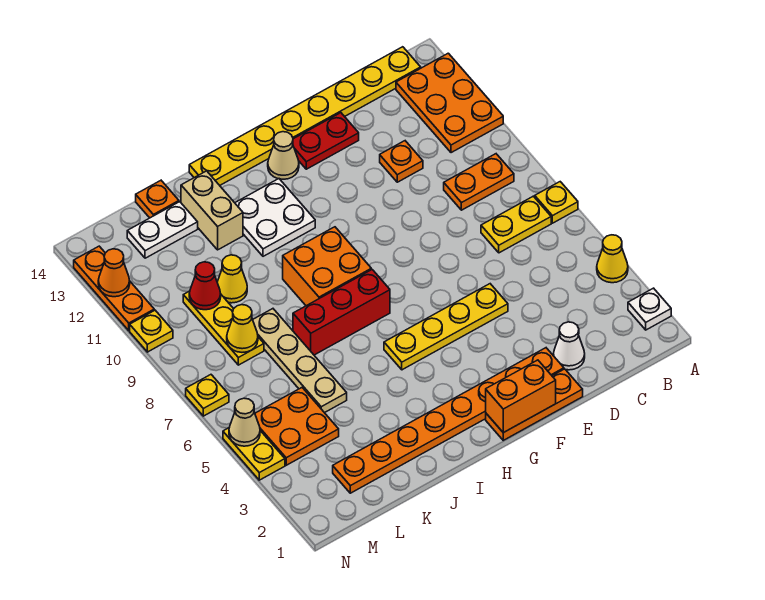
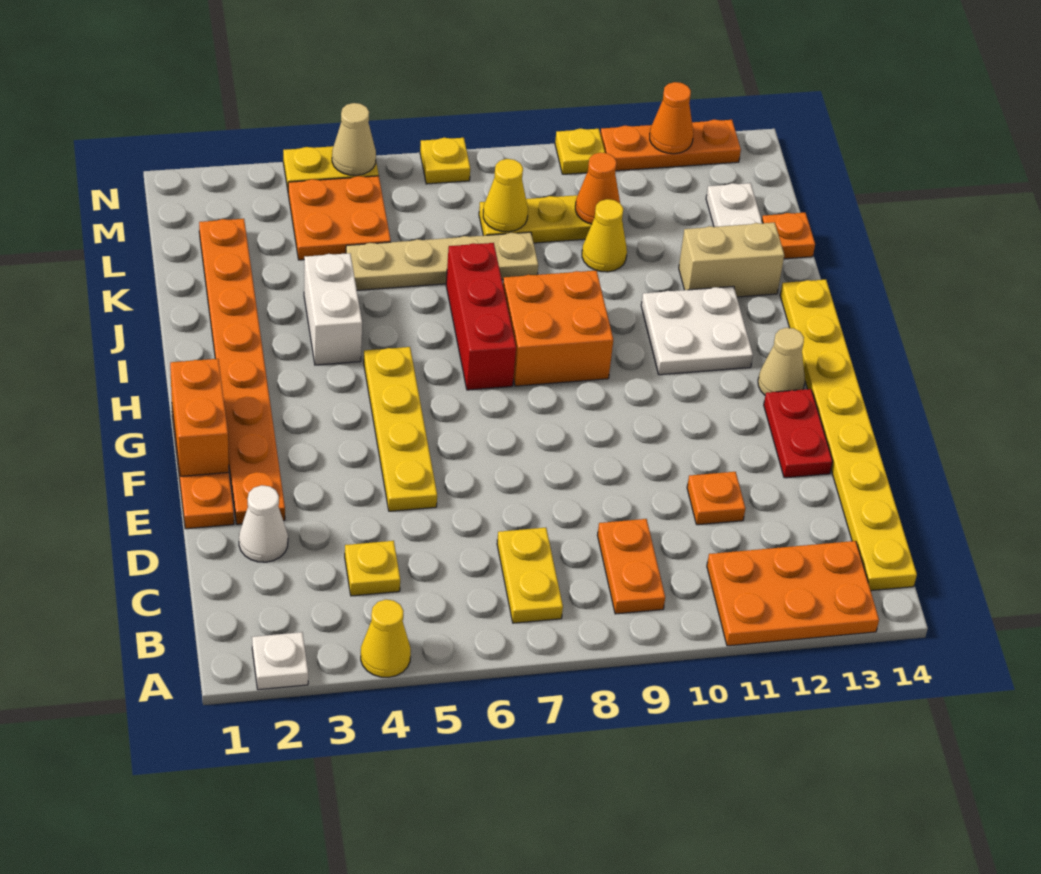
yellow 1x1 plate [535,182,578,223] -> yellow 1x1 plate moved to [345,541,400,596]
none -> white 1x2 brick [304,253,362,365]
red 1x1 cone [189,262,221,310] -> orange 1x1 cone [575,152,620,224]

